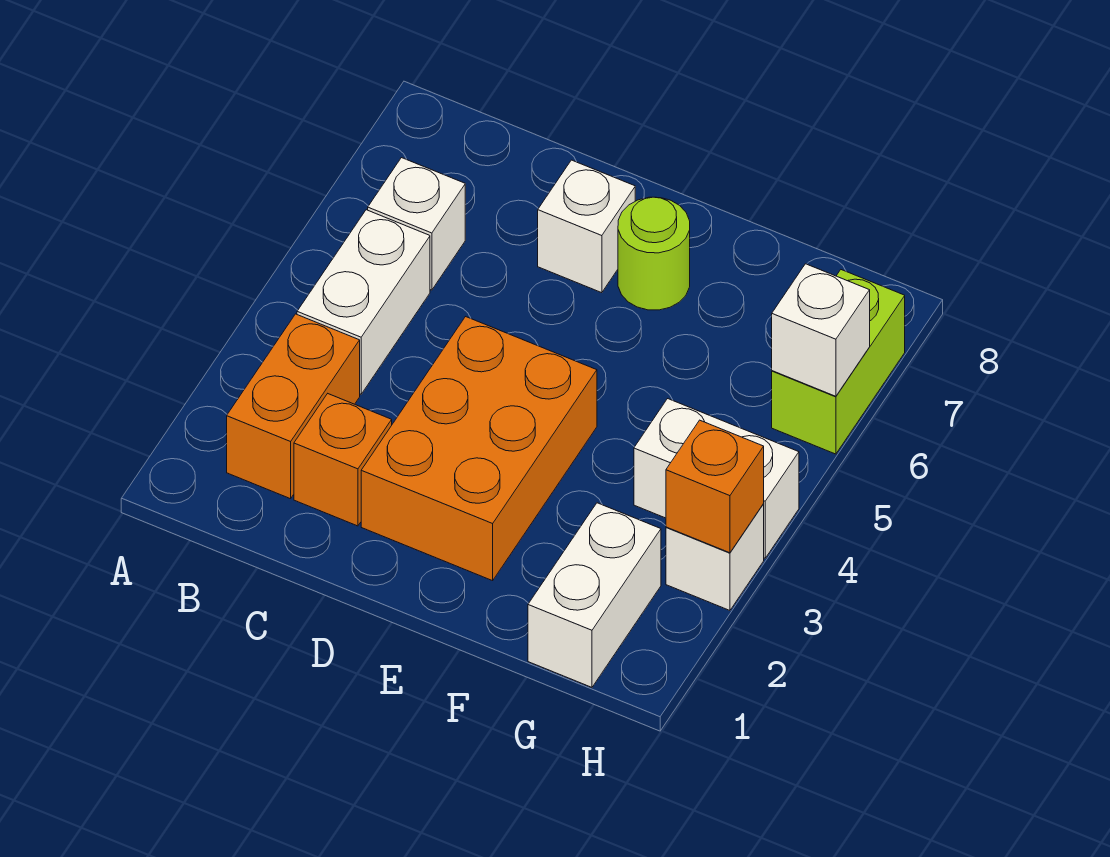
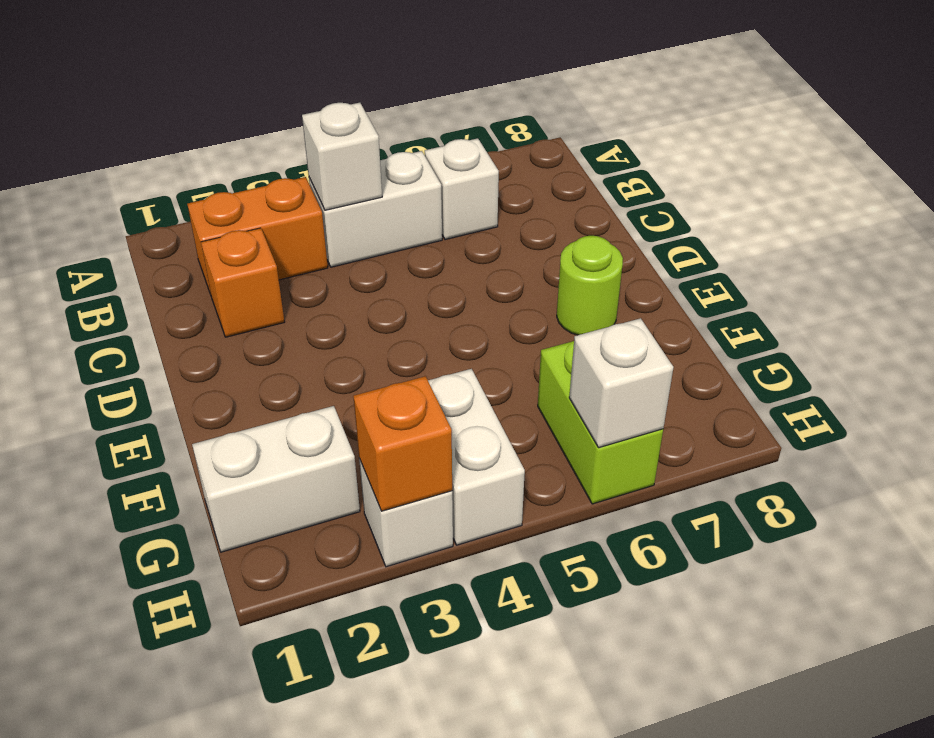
orange 2x3 brick [361,317,597,581] -> none
white 1x1 brick [538,160,635,293] -> white 1x1 brick moved to [302,103,382,210]
lime 1x2 brick [772,270,905,454] -> lime 1x2 brick turned to [538,341,663,504]

